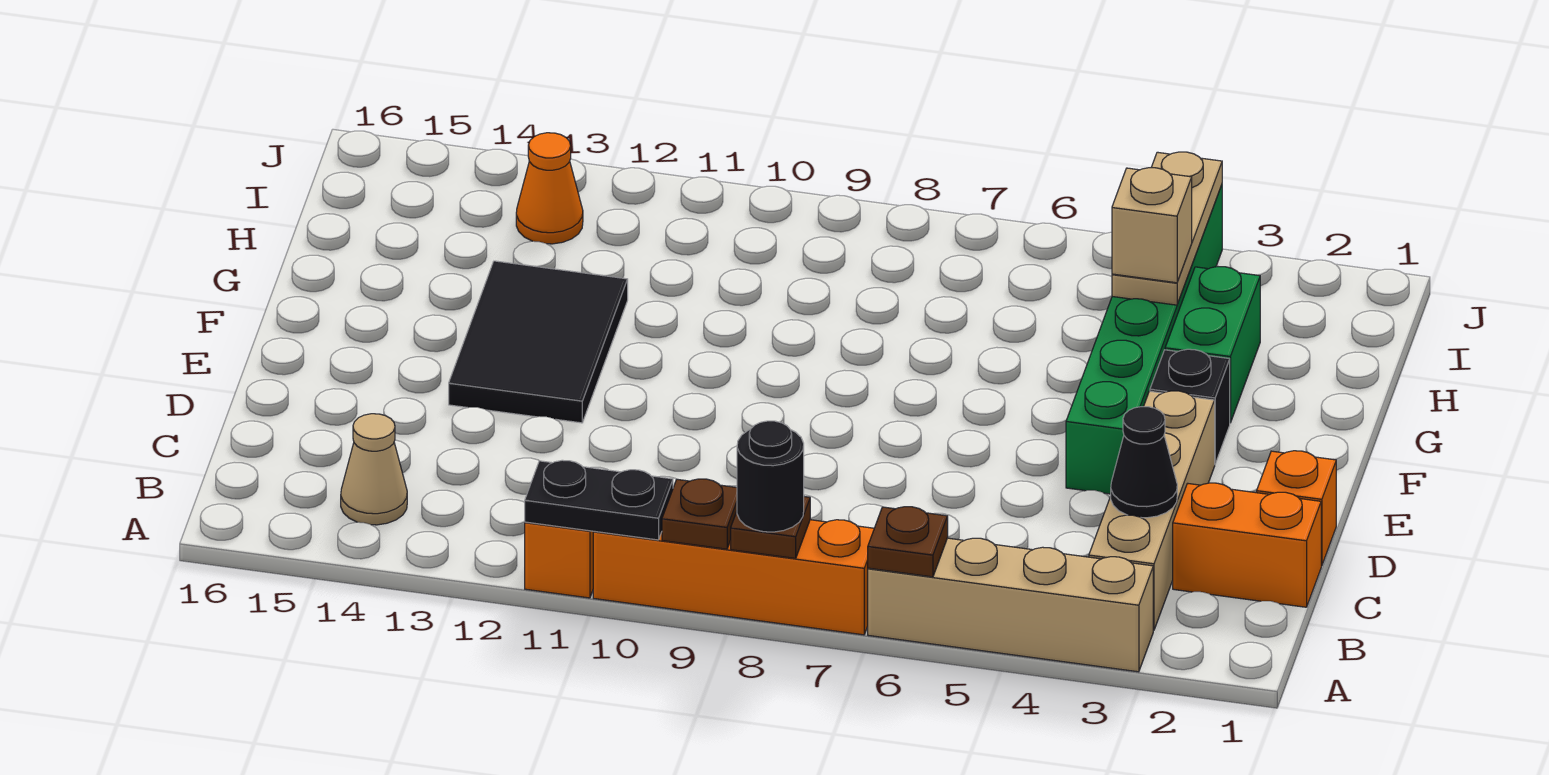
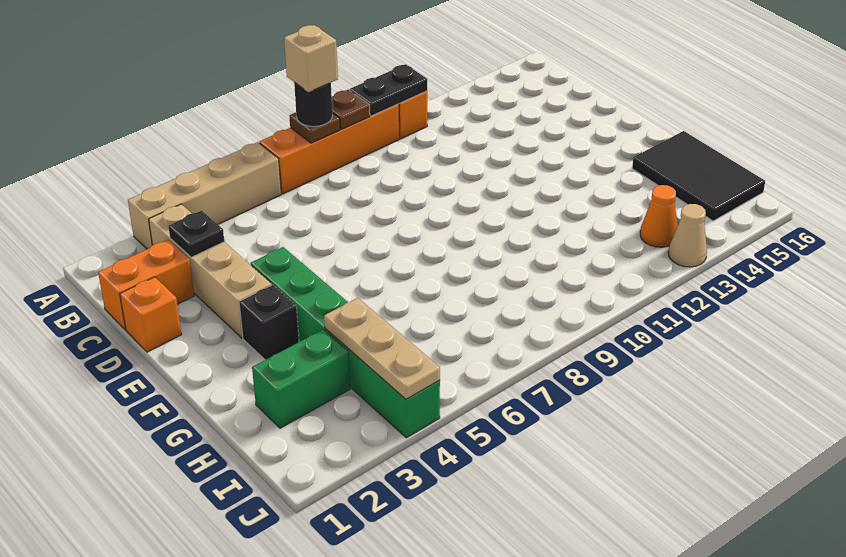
brown 1x1 plate [868,507,948,577] -> none
tan 1x1 cone [341,414,407,525] -> tan 1x1 cone moved to [669,204,707,267]
black 1x1 cone [1111,407,1177,518] -> black 1x1 plate [168,211,224,257]
black 2x3 tile [449,261,628,423] -> black 2x3 tile moved to [632,131,765,221]
green 1x2 brick [1165,267,1260,423] -> green 1x2 brick turned to [252,330,350,428]
tan 1x1 brick [1112,168,1192,283] -> tan 1x1 brick moved to [284,25,338,92]

